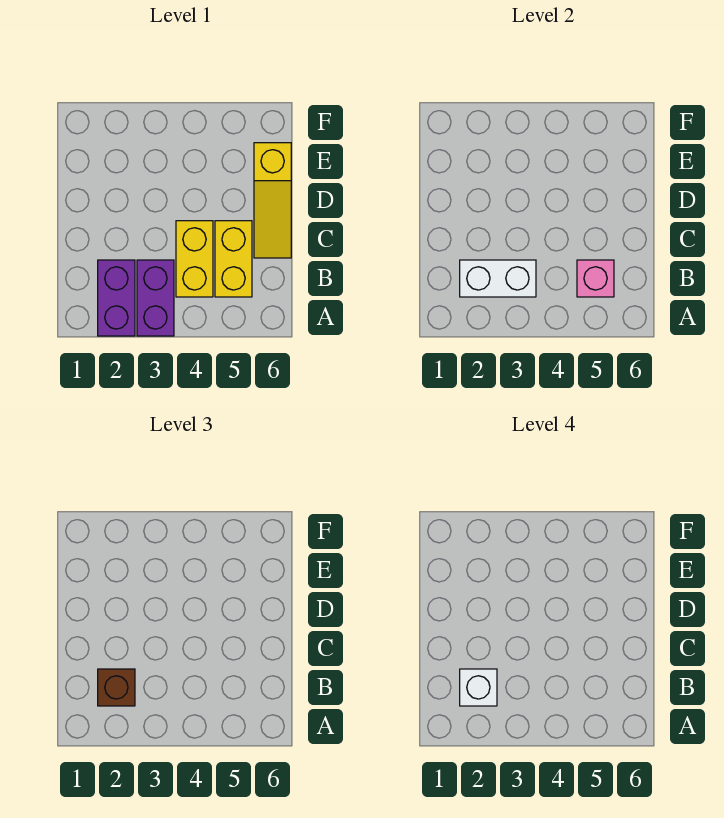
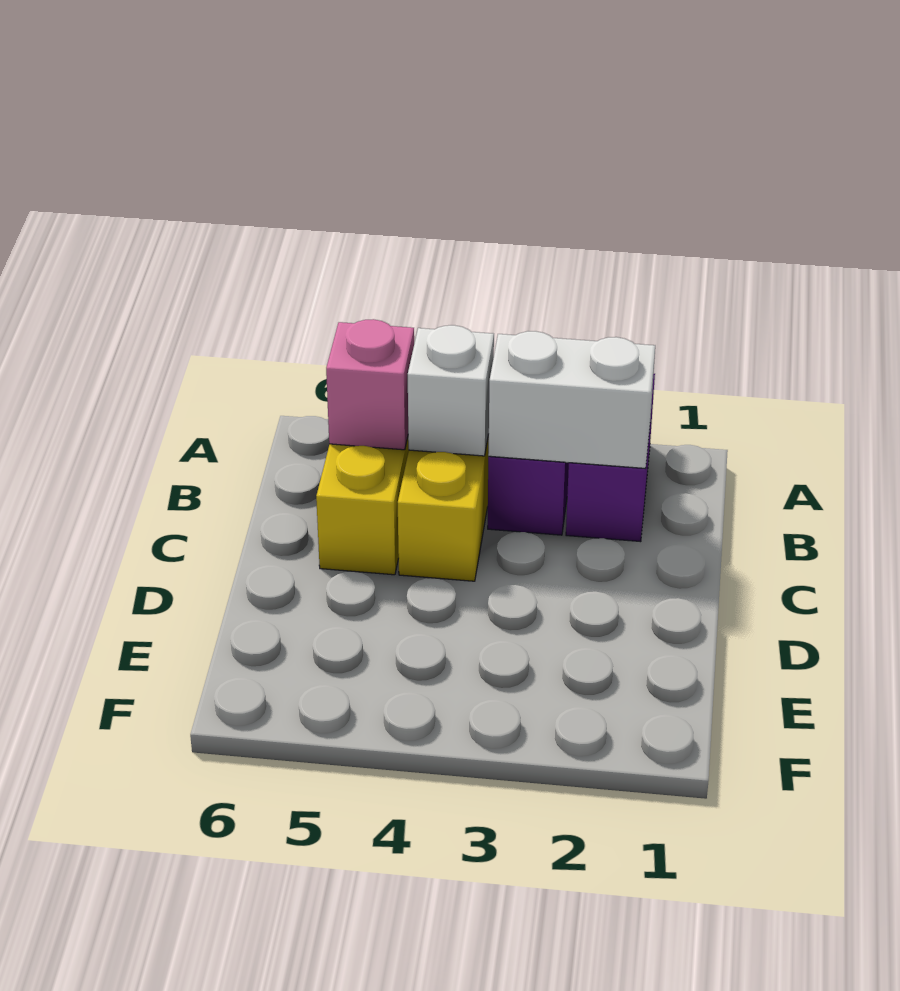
brown 1x1 brick [98,669,135,706] -> none
white 1x1 brick [460,669,497,706] -> white 1x1 brick moved to [408,325,494,456]
yellow 1x3 slope [254,143,291,258] -> none

